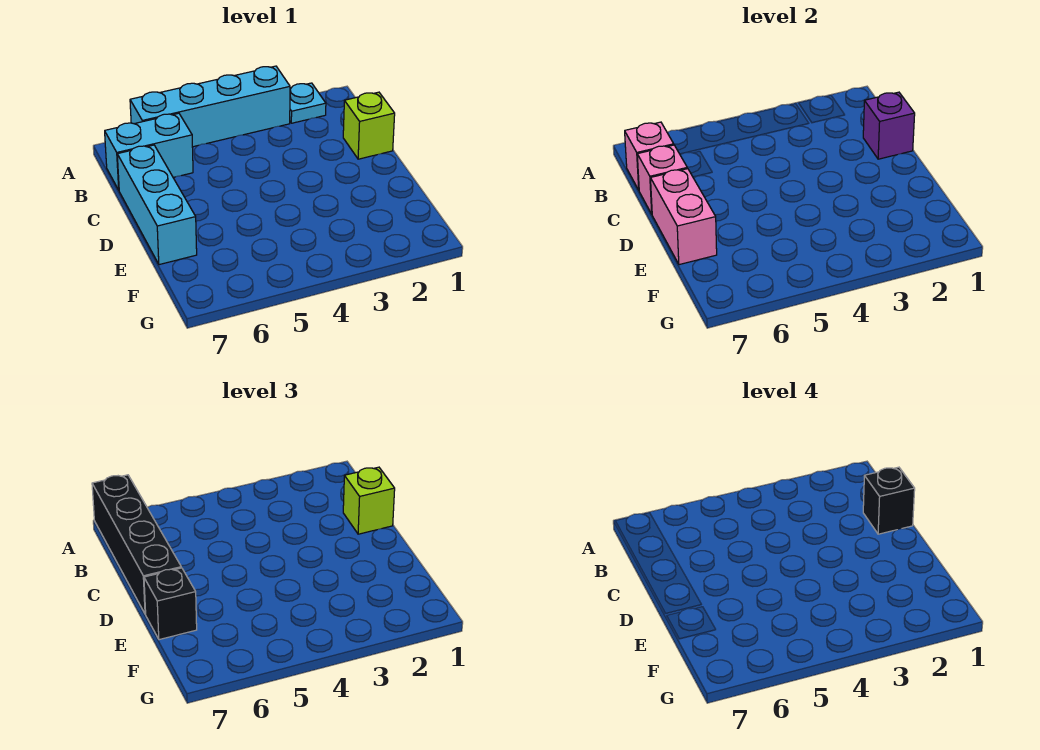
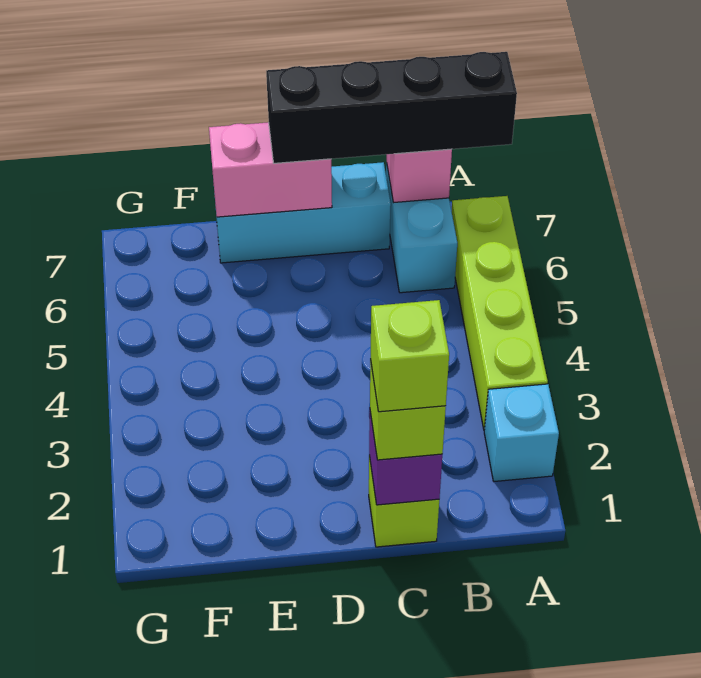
cyan 1x1 plate [290,83,326,123] -> cyan 1x1 brick [484,384,559,481]
cyan 1x4 brick [130,66,290,147] -> lime 1x4 brick [451,196,548,430]
black 1x1 brick [863,467,915,534] -> lime 1x1 brick [371,300,449,412]
pink 1x1 brick [637,145,687,214] -> none
black 1x1 brick [144,568,197,640] -> none

